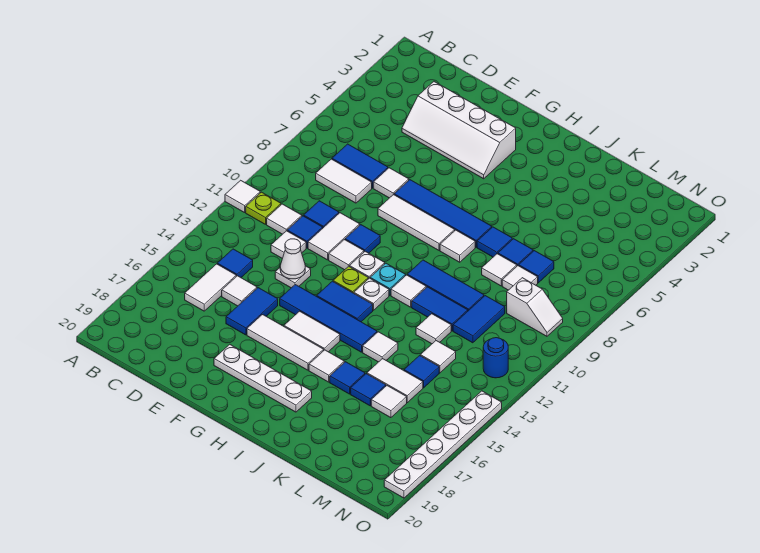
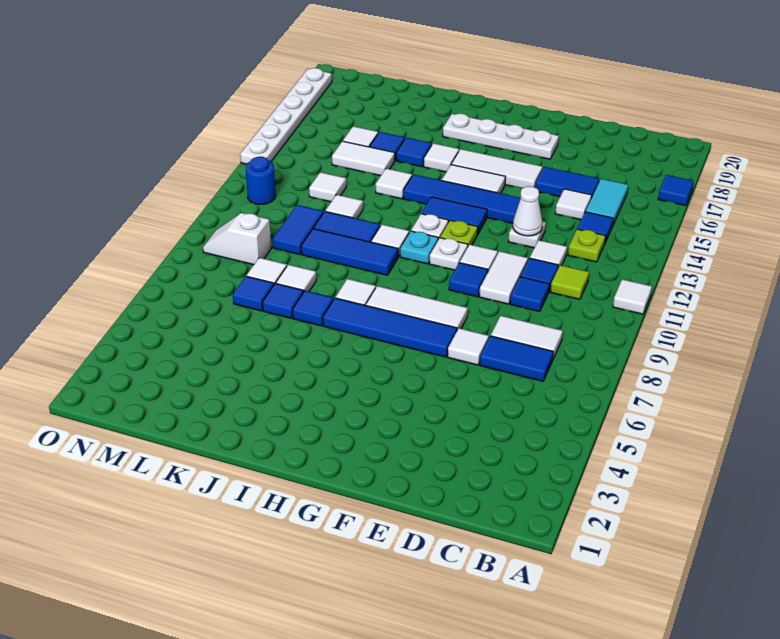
lime 1x1 plate [246,192,281,224] -> lime 1x1 plate moved to [568,229,605,262]
white 1x1 tile [267,204,302,234] -> lime 1x1 tile [551,265,589,299]
white 1x2 tile [185,264,236,311] -> cyan 1x2 tile [585,179,628,225]
white 2x4 slope [402,82,516,179] -> none
blue 1x2 tile [226,288,278,335] -> blue 1x2 tile turned to [535,167,599,198]
blue 1x1 tile [404,355,439,388] -> blue 1x1 tile moved to [658,175,694,206]

